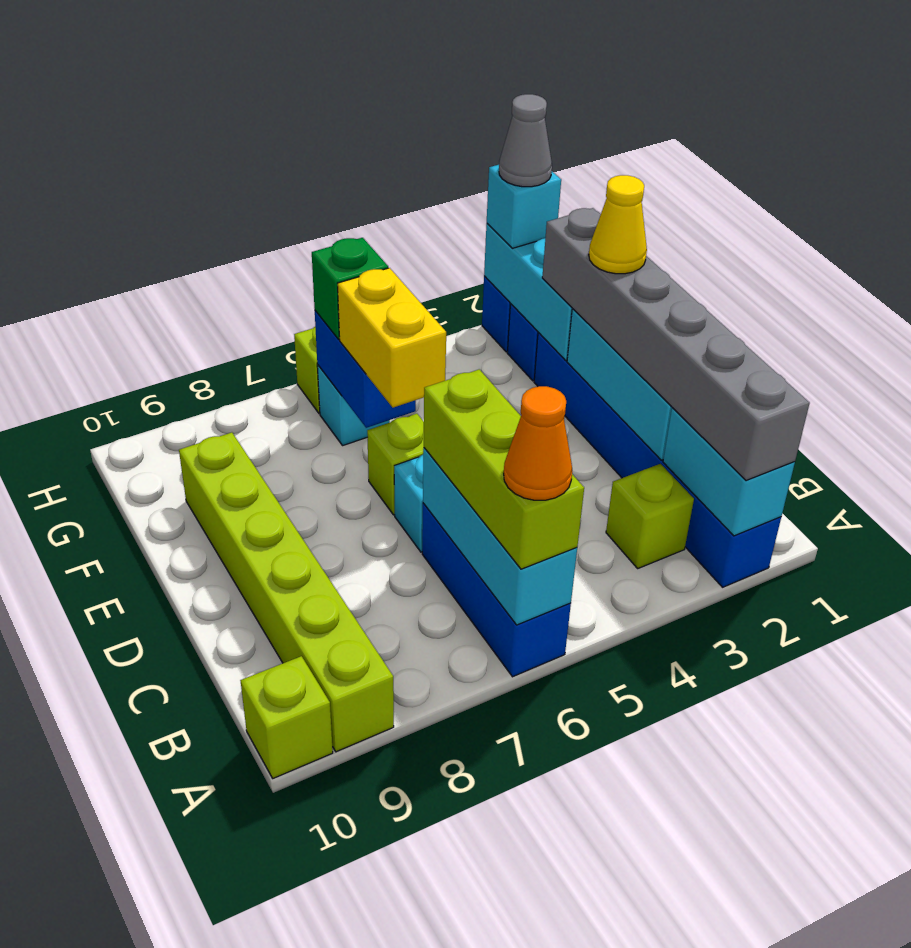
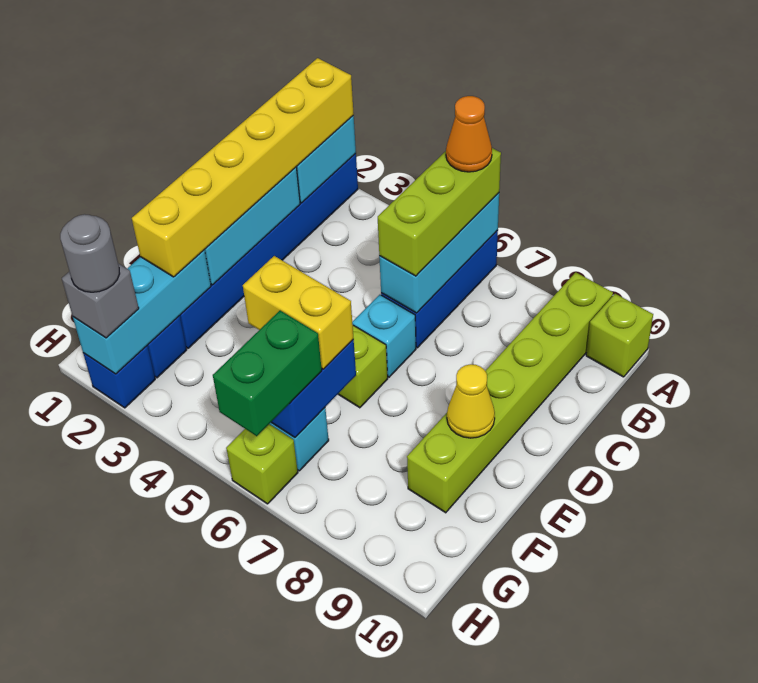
grey 1x6 brick [542,208,810,481] -> yellow 1x6 brick [132,58,354,277]
lime 1x1 brick [606,464,694,568] -> none
yellow 1x1 cone [589,175,647,274] -> yellow 1x1 cone moved to [447,364,495,438]
yellow 1x2 brick [338,268,446,408] -> yellow 1x2 brick turned to [243,256,354,369]
green 1x1 brick [312,238,388,339] -> green 1x2 brick [213,311,322,436]
cyan 1x1 brick [487,165,561,248] -> grey 1x1 brick [62,264,139,338]
grey 1x1 cone [499,94,552,187] -> grey 1x1 round brick [60,214,120,292]

